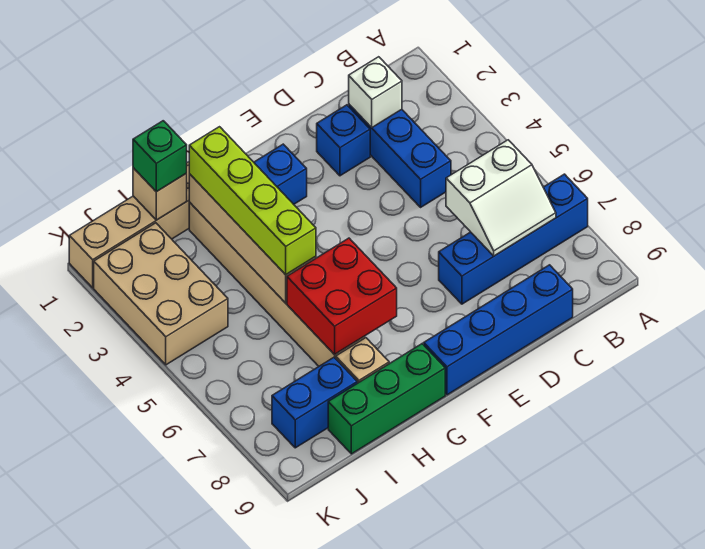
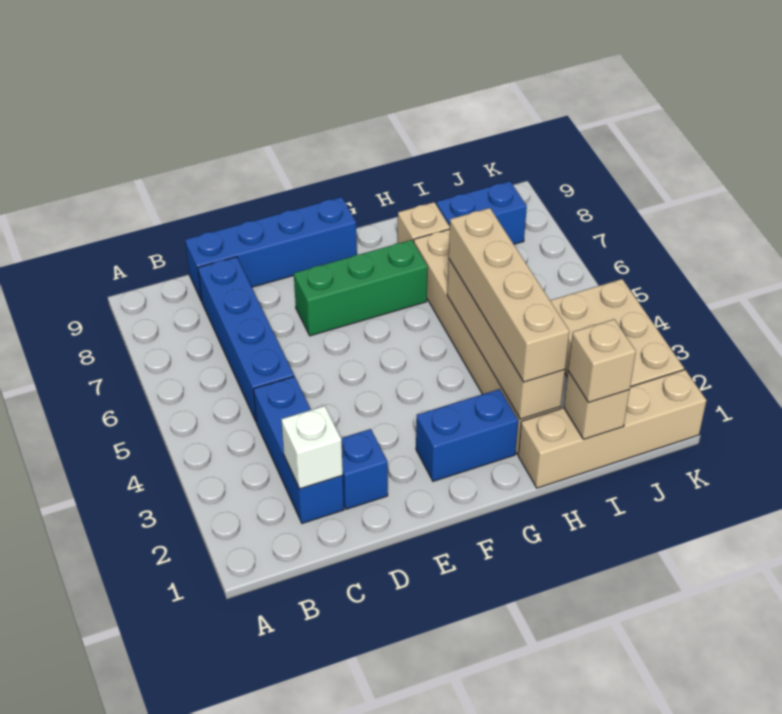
blue 1x4 brick [439,174,588,304] -> blue 1x4 brick turned to [198,257,294,421]
white 2x2 slope [446,140,556,256] -> none
red 2x2 brick [287,238,397,355] -> none
green 1x3 brick [328,344,445,454] -> green 1x3 brick moved to [294,240,428,336]
lime 1x4 brick [189,127,316,275] -> tan 1x4 brick [449,208,569,382]
green 1x1 brick [133,121,187,192] -> tan 1x1 brick [568,319,636,402]

